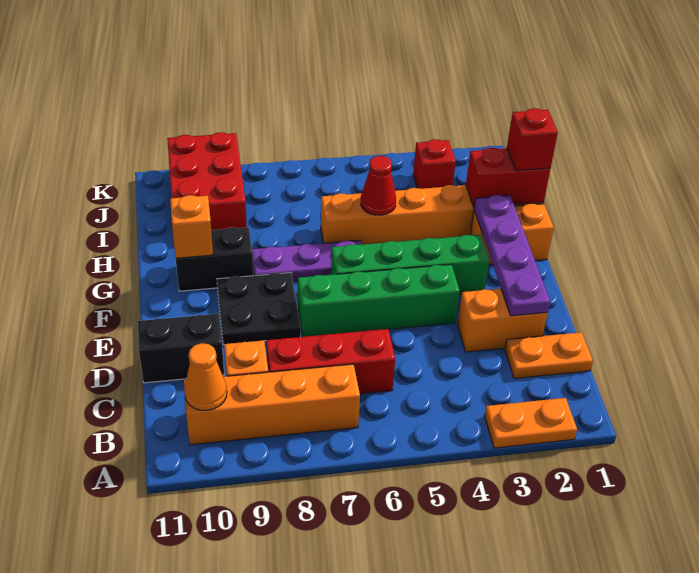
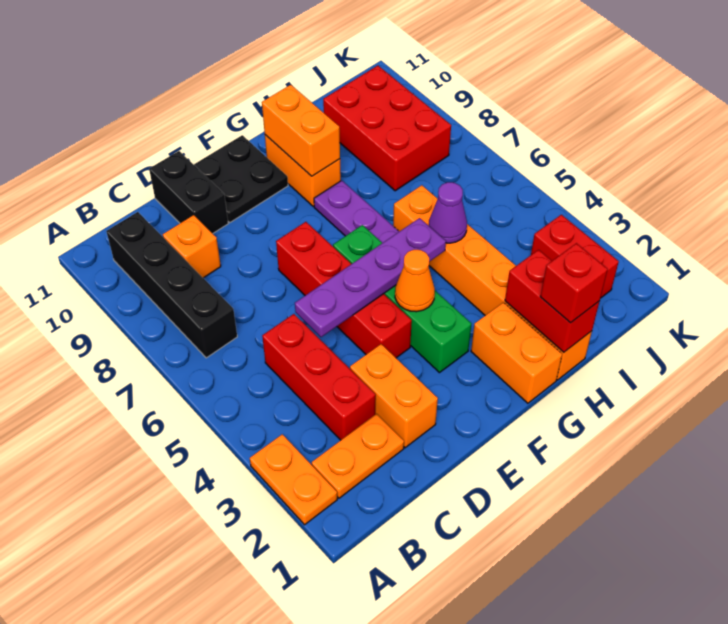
orange 1x4 brick [184,364,360,445] -> black 1x4 brick [106,212,237,358]
orange 1x1 cone [184,343,227,410] -> orange 1x1 cone moved to [395,250,435,312]
orange 1x2 plate [505,332,593,379] -> orange 1x2 plate turned to [312,414,404,498]
red 1x3 brick [266,329,395,394] -> red 1x3 brick moved to [262,314,376,440]
purple 1x4 plate [474,195,550,316] -> purple 1x4 plate moved to [295,218,446,337]
green 1x4 brick [298,264,460,337] -> red 1x4 brick [276,222,412,358]
black 2x2 plate [217,273,301,345] -> black 2x2 plate moved to [194,135,288,222]
black 1x2 brick [176,227,253,291] -> orange 1x2 brick [265,135,341,206]
orange 1x1 brick [170,195,213,258] -> orange 1x2 brick [262,85,340,176]
red 1x1 cone [361,156,396,215] -> purple 1x1 cone [429,182,467,243]
red 2x3 brick [167,132,247,230] -> red 2x3 brick turned to [323,65,451,191]
red 1x1 brick [413,139,456,189] -> red 1x2 brick [531,215,619,298]

